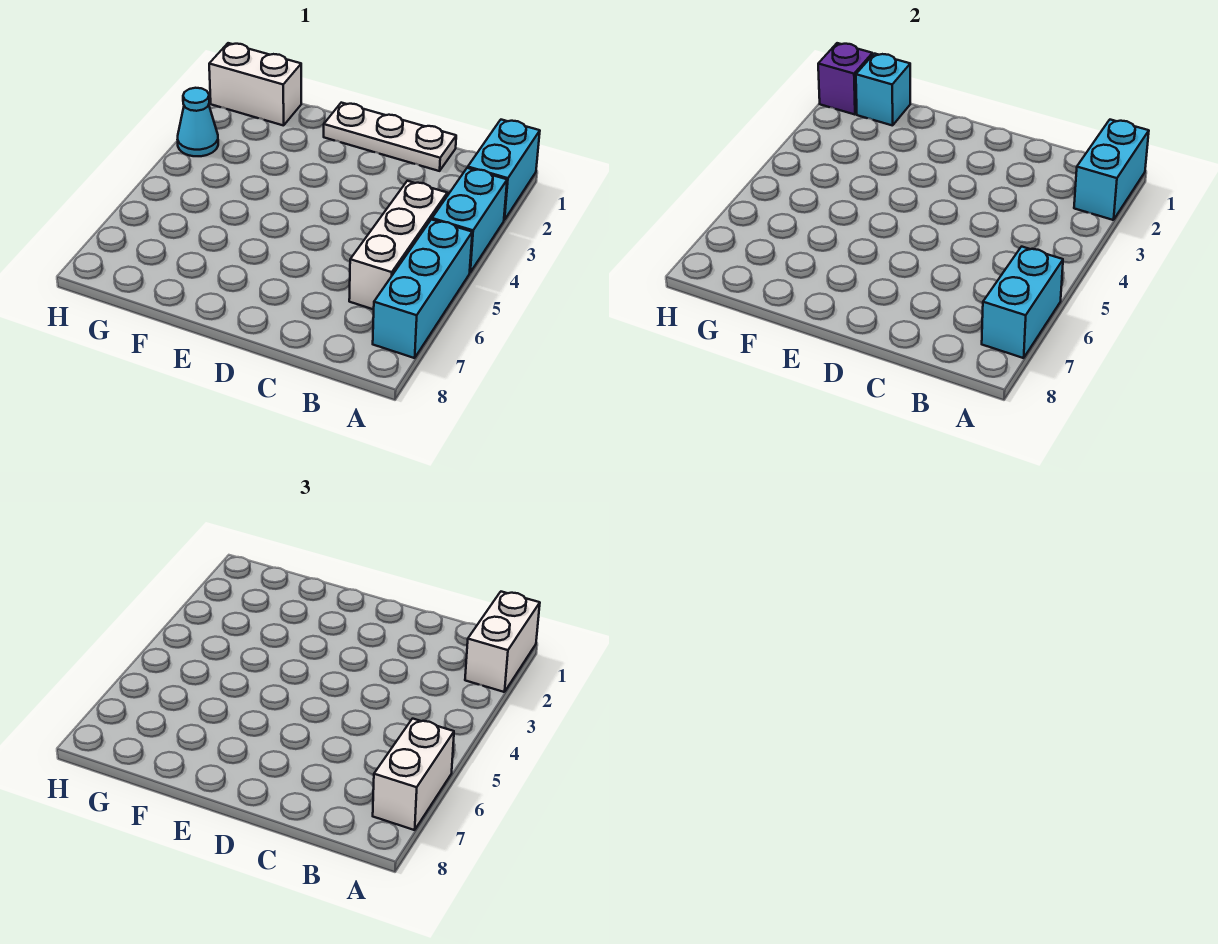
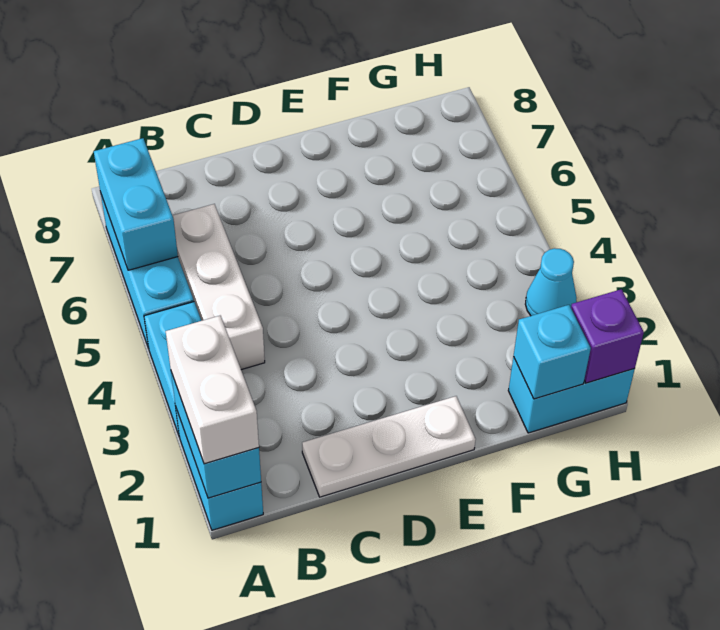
white 1x2 brick [373,719,454,830] -> none
white 1x2 brick [209,43,301,126] -> cyan 1x2 brick [508,357,635,433]

